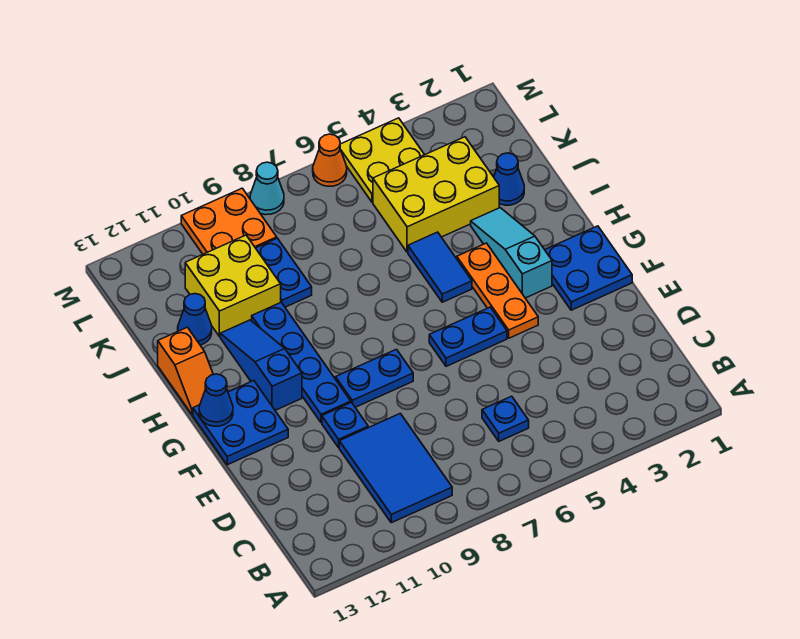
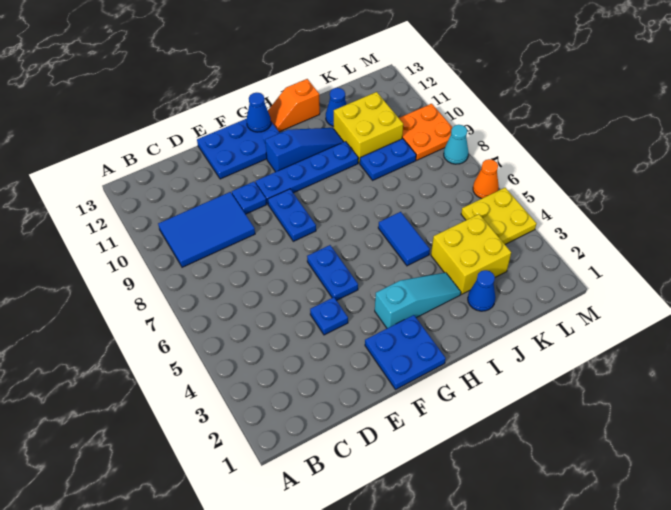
blue 1x1 plate [482,396,529,441] -> blue 1x1 plate moved to [310,297,348,335]
orange 1x3 plate [457,243,538,338] -> none
blue 2x2 plate [193,381,288,465] -> blue 2x3 plate [197,119,280,179]
blue 1x2 tile [408,232,472,302] -> blue 1x2 tile turned to [378,212,430,266]
yellow 2x3 brick [373,137,499,252] -> yellow 2x2 brick [431,214,511,294]

